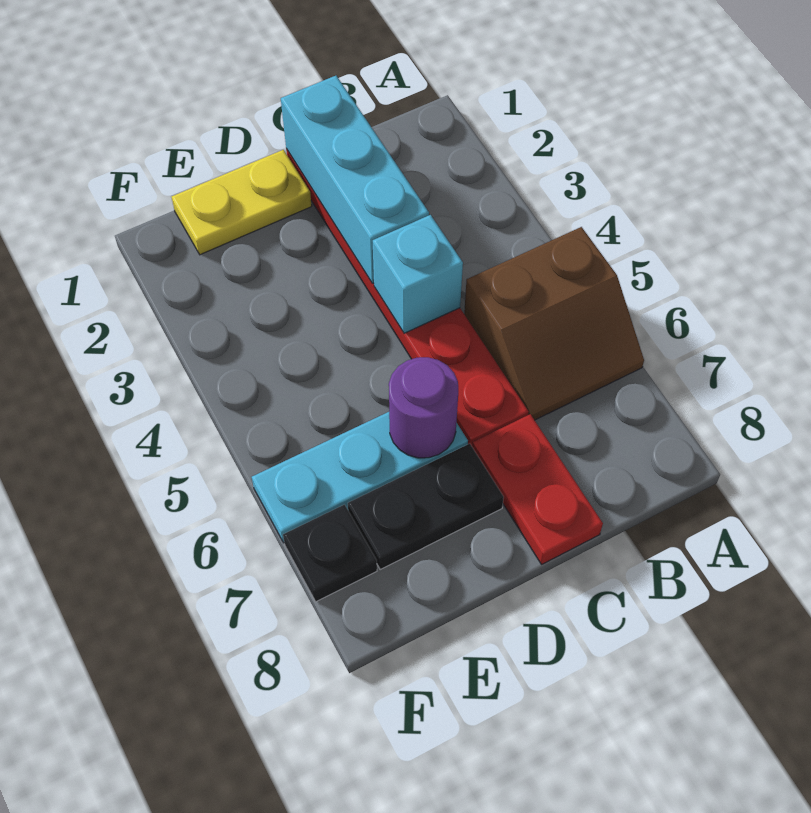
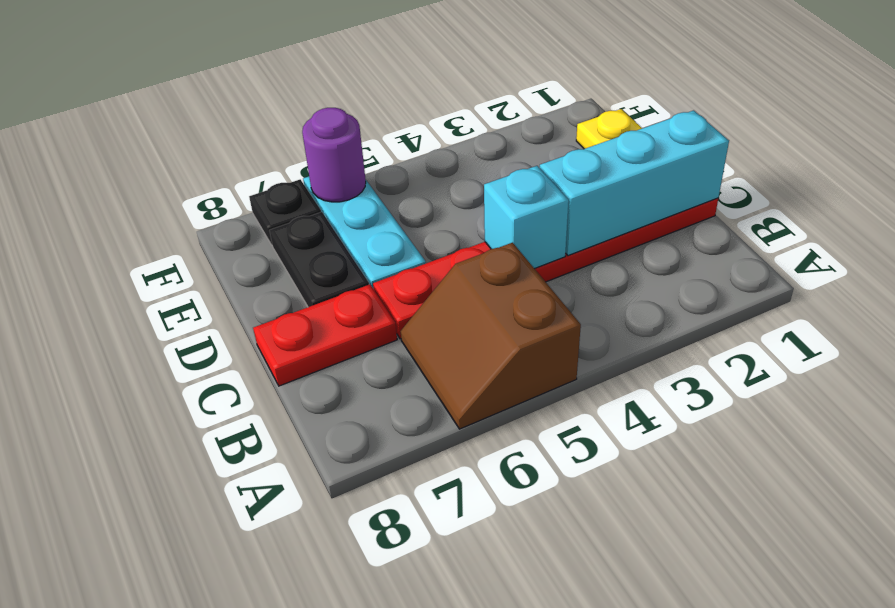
purple 1x1 round brick [389,357,458,458] -> purple 1x1 round brick moved to [302,108,366,202]

